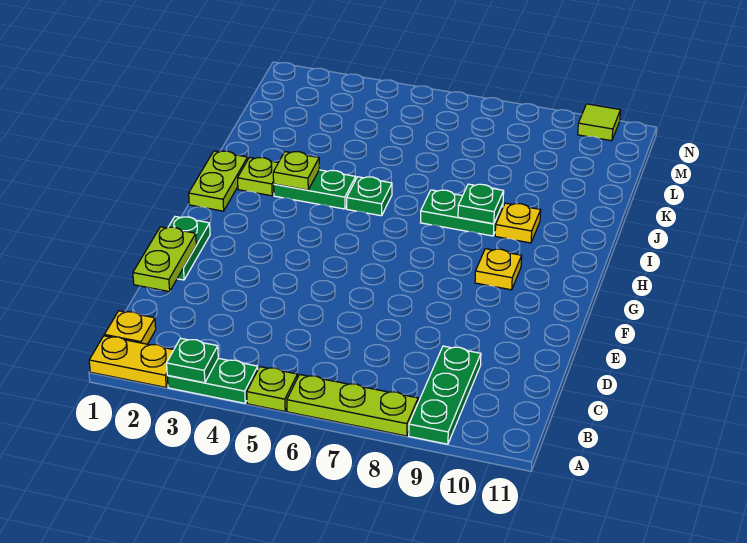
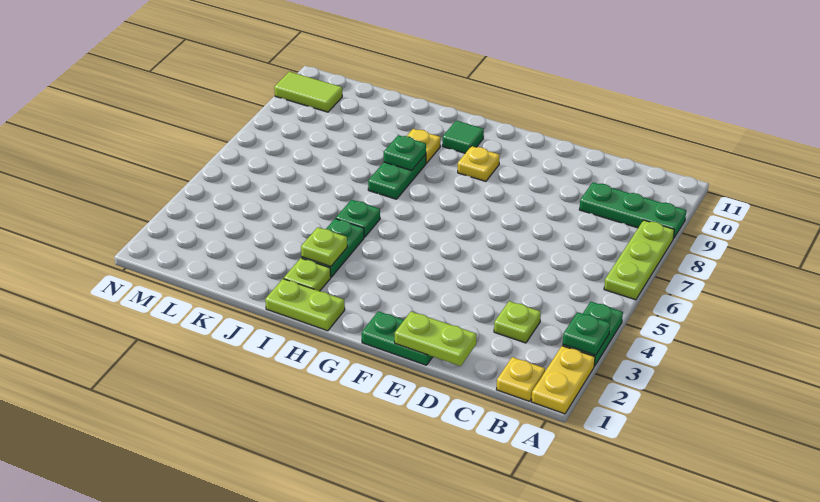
lime 1x1 plate [247,367,297,411] -> lime 1x1 plate moved to [494,301,541,343]
none -> green 1x1 tile [442,121,484,153]
lime 1x1 tile [578,104,620,141] -> lime 1x2 tile [274,72,342,112]

